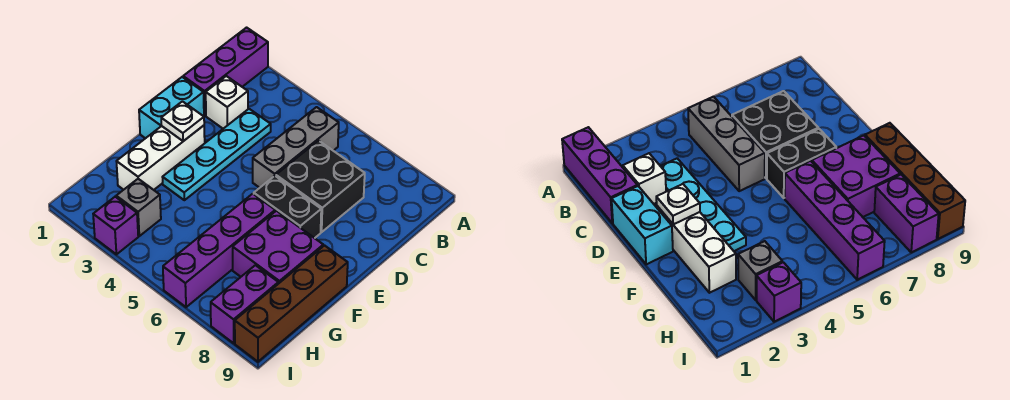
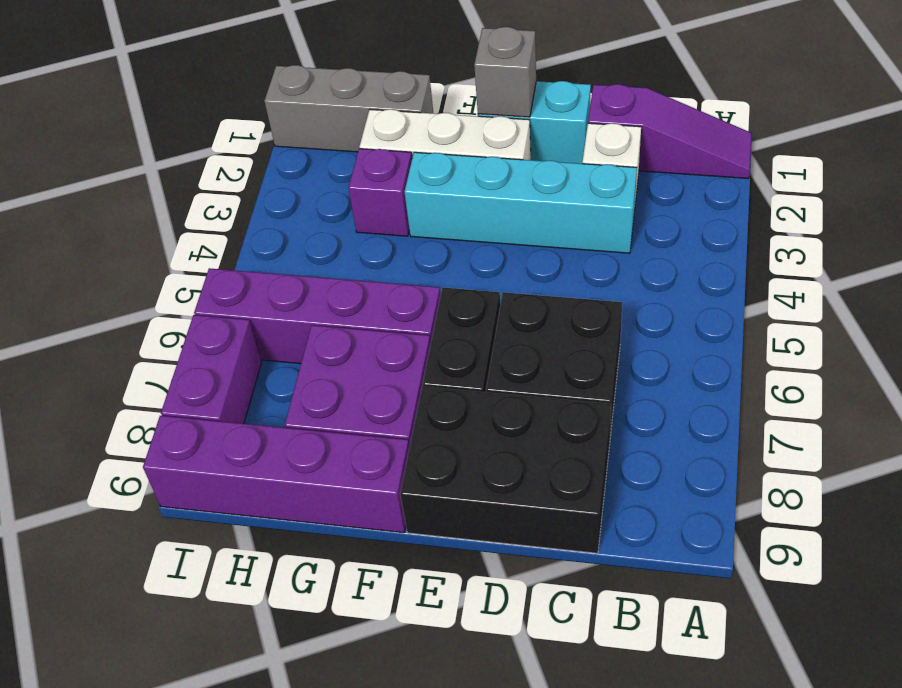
purple 1x3 brick [183,28,268,116] -> purple 1x3 slope [588,84,752,178]
grey 1x3 brick [253,107,339,188] -> grey 1x3 brick moved to [264,65,433,152]
cyan 1x4 plate [163,109,271,200] -> cyan 1x4 brick [405,152,637,253]
none -> black 2x3 brick [400,387,611,553]
white 1x1 plate [161,101,204,141] -> none
brown 1x4 brick [235,246,348,362] -> purple 1x4 brick [143,416,409,533]
grey 1x1 brick [116,179,161,236] -> grey 1x1 brick moved to [474,27,536,117]
purple 1x2 brick [211,265,278,343] -> purple 1x2 brick turned to [161,315,262,424]
purple 1x1 brick [93,197,138,254] -> purple 1x1 brick moved to [349,149,412,236]

